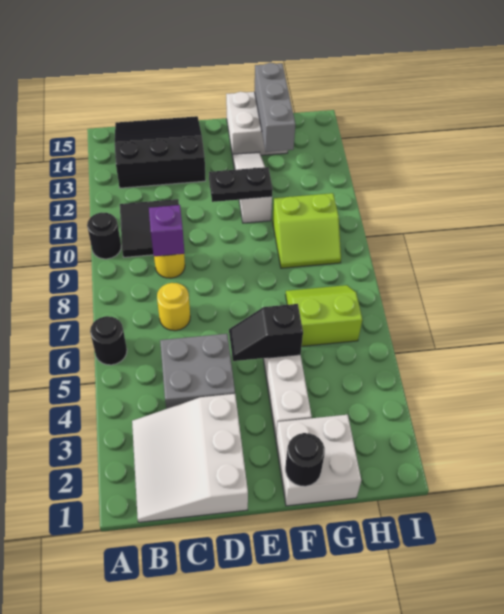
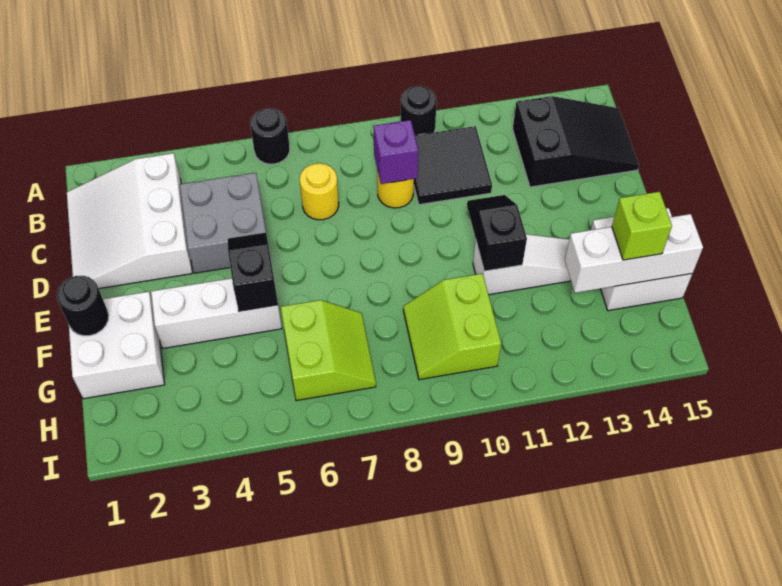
white 3x3 slope [132,394,248,522] -> white 3x3 slope turned to [67,153,192,289]
black 3x3 slope [115,116,206,188] -> black 2x3 slope [513,96,639,187]
black 1x2 plate [209,167,273,202] -> black 1x2 slope [467,195,527,271]
grey 1x3 brick [255,63,295,152] -> white 1x3 brick [565,214,703,293]
none -> lime 1x1 brick [612,192,672,260]

